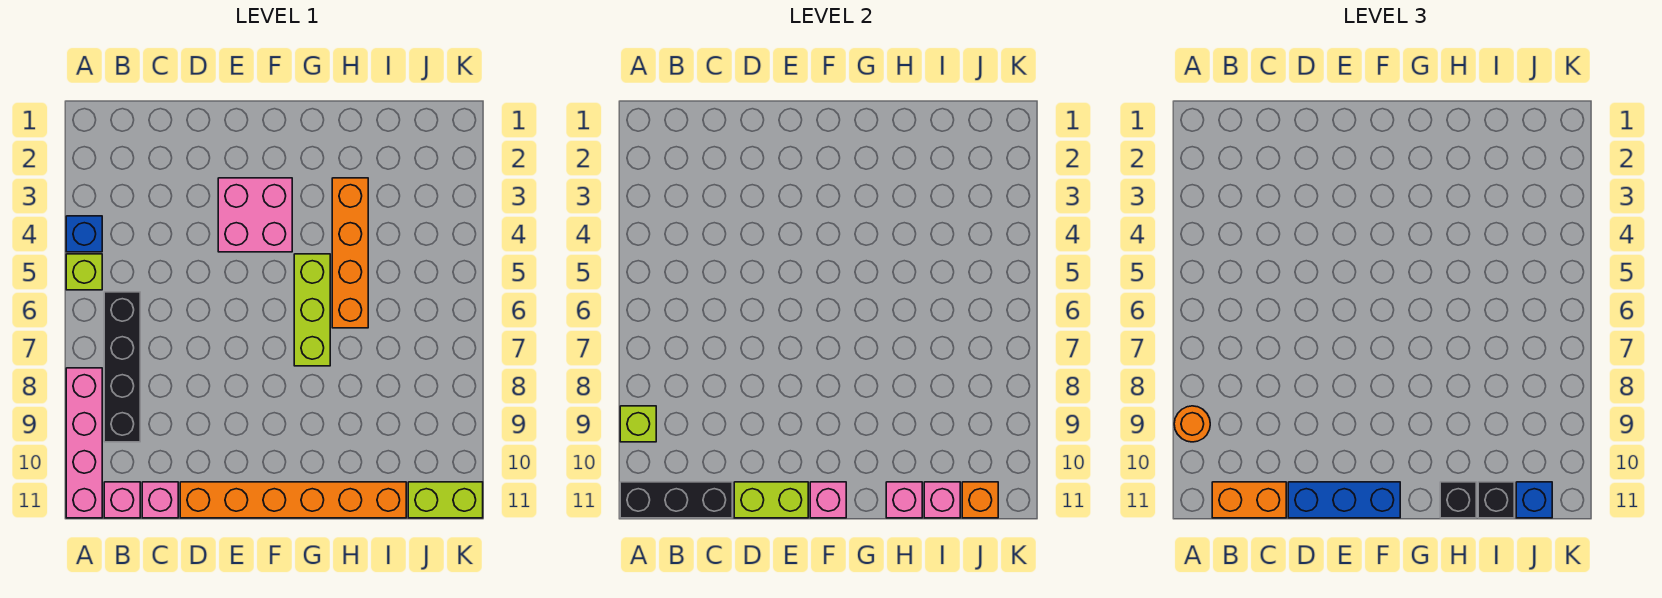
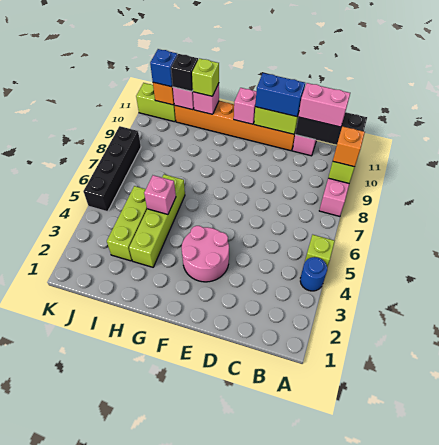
blue 1x1 brick [66,216,102,252] -> blue 1x1 round brick [300,257,327,291]
orange 1x1 round brick [1174,406,1210,442] -> orange 1x1 brick [333,126,365,167]
black 1x4 brick [104,292,140,442] -> black 1x4 brick moved to [83,126,141,212]
pink 1x1 brick [104,482,140,518] -> pink 1x1 brick moved to [144,175,176,214]
orange 1x2 brick [1212,482,1286,518] -> pink 1x2 brick [298,83,350,127]
blue 1x3 brick [1288,482,1400,518] -> blue 1x2 brick [255,73,305,117]
pink 2x2 brick [218,178,292,252] -> pink 2x2 round brick [182,226,229,282]
lime 1x3 brick [294,254,330,366] -> lime 1x3 brick moved to [107,186,147,261]
orange 1x4 brick [332,178,368,328] -> lime 1x4 brick [129,174,185,267]
black 1x1 brick [1440,482,1476,518] -> lime 1x1 brick [192,58,219,96]

